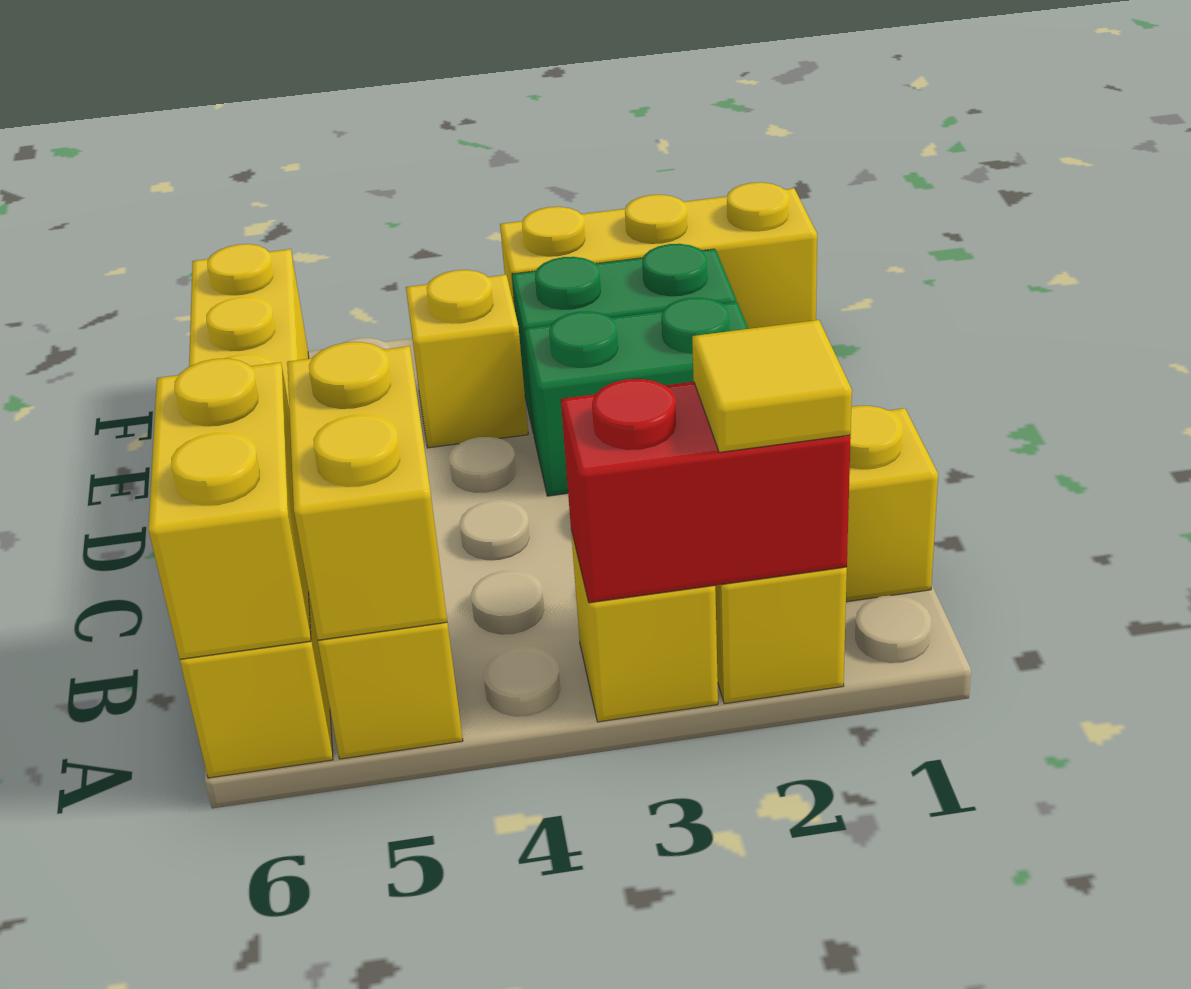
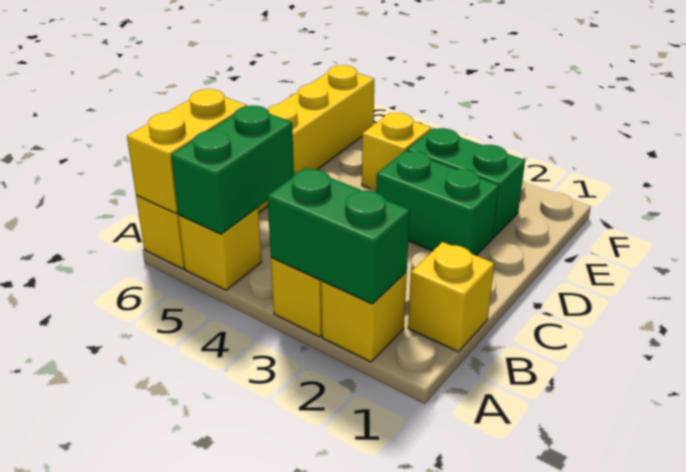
red 1x2 brick [561,379,851,603] -> green 1x2 brick [267,168,410,304]
yellow 1x1 tile [692,320,852,452] -> none
yellow 1x2 brick [287,342,447,640] -> green 1x2 brick [171,106,294,234]
yellow 1x3 brick [500,182,817,329] -> none

